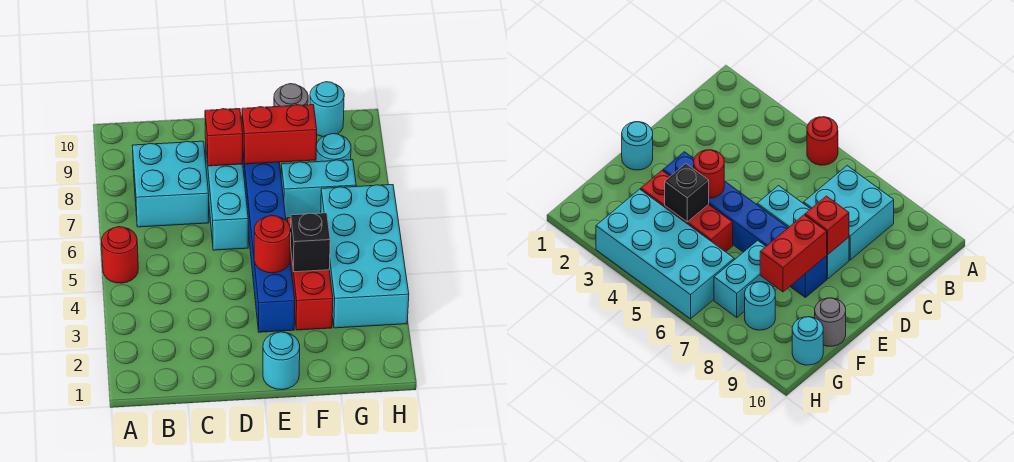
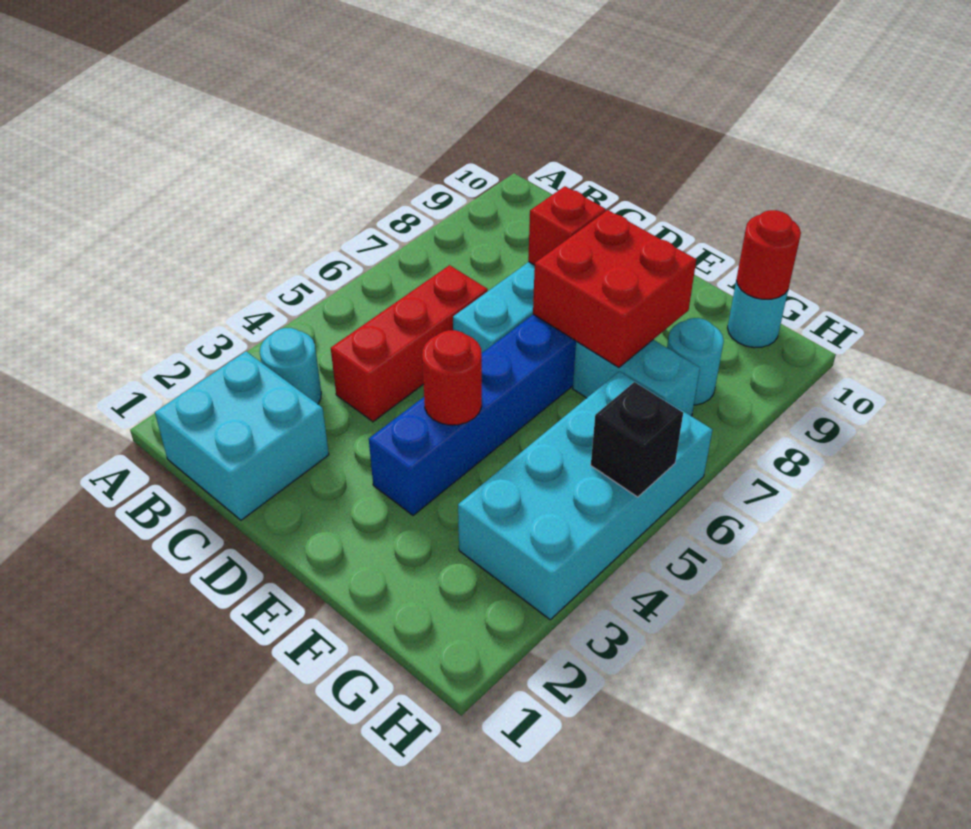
red 1x1 round brick [102,227,138,283] -> red 1x1 round brick moved to [736,210,801,299]
cyan 2x2 brick [132,141,209,227] -> cyan 2x2 brick moved to [155,351,329,520]
cyan 1x1 round brick [263,332,300,390] -> cyan 1x1 round brick moved to [260,328,321,404]
red 1x2 brick [242,105,317,164] -> red 2x2 brick [533,210,696,368]
red 1x3 brick [287,218,333,330] -> red 1x3 brick moved to [331,265,488,422]
black 1x1 brick [290,213,330,272] -> black 1x1 brick moved to [591,382,683,497]
grey 1x1 round brick [274,84,308,107] -> none

